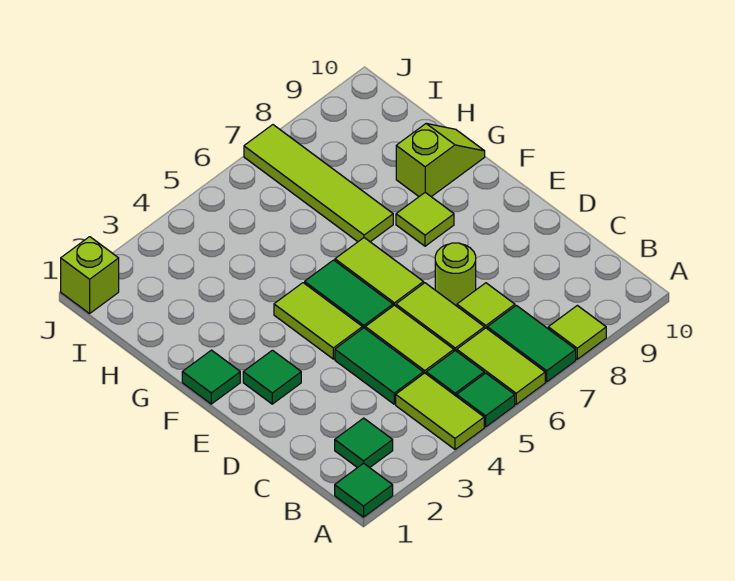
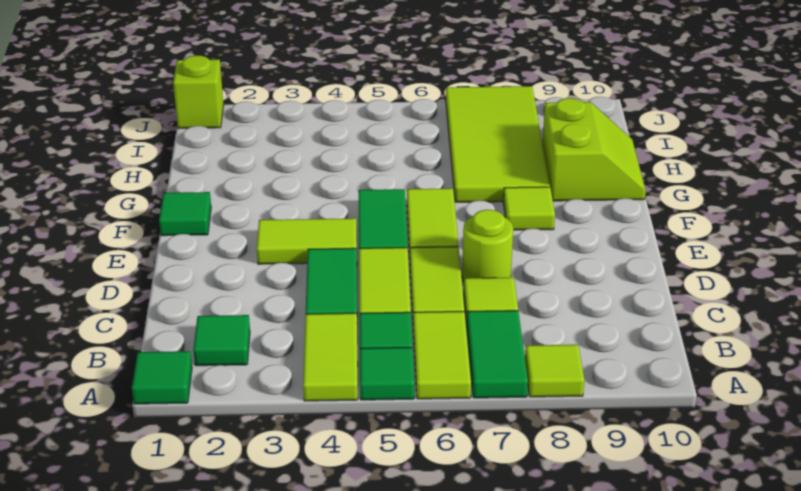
green 1x1 tile [243,350,301,404] -> none
lime 1x2 tile [274,283,362,359] -> lime 1x2 tile turned to [257,218,357,264]
lime 1x4 tile [244,125,393,242] -> lime 2x4 tile [446,86,550,202]
lime 1x2 slope [396,124,485,197] -> lime 2x2 slope [542,98,646,201]

